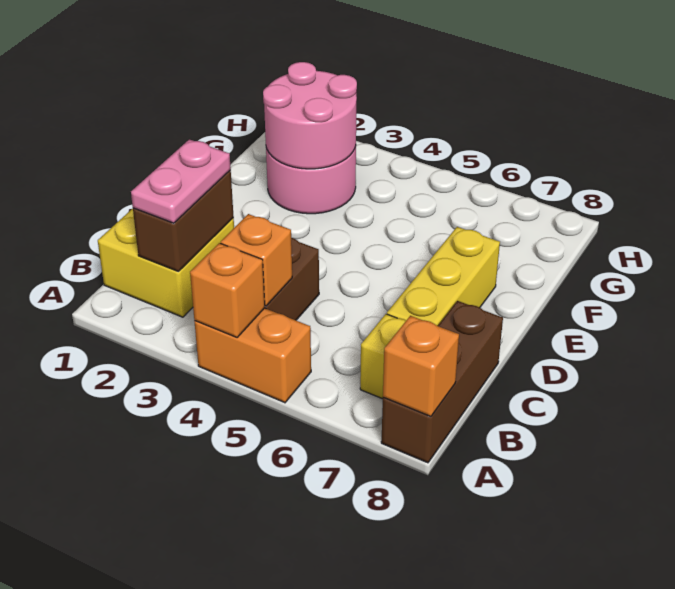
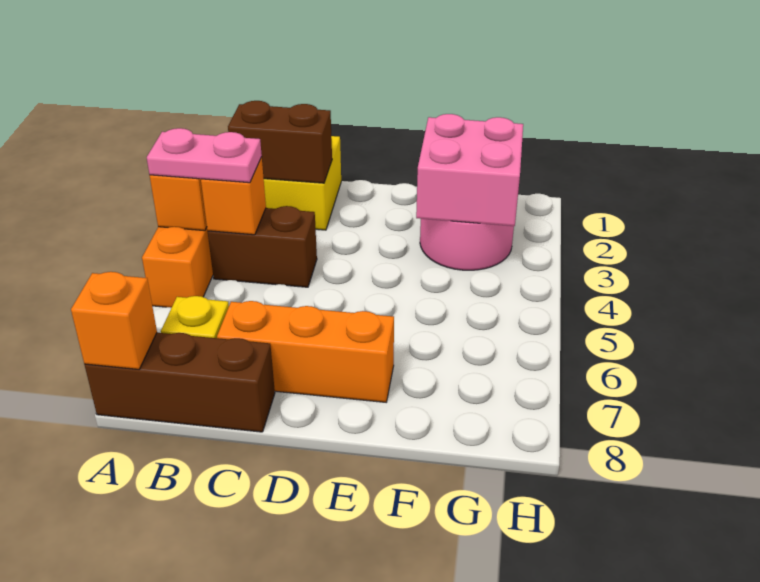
pink 1x2 plate [131,139,231,223] -> pink 1x2 plate moved to [147,128,262,183]
yellow 1x3 brick [387,227,500,326] -> orange 1x3 brick [217,301,394,402]
pink 2x2 round brick [263,62,357,169] -> pink 2x2 brick [416,114,523,226]

